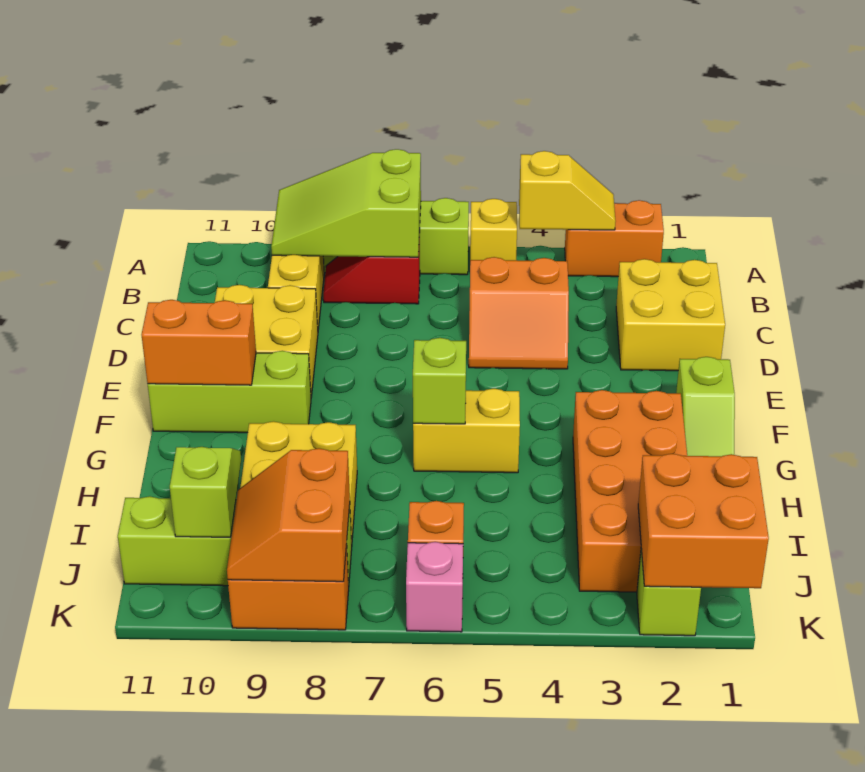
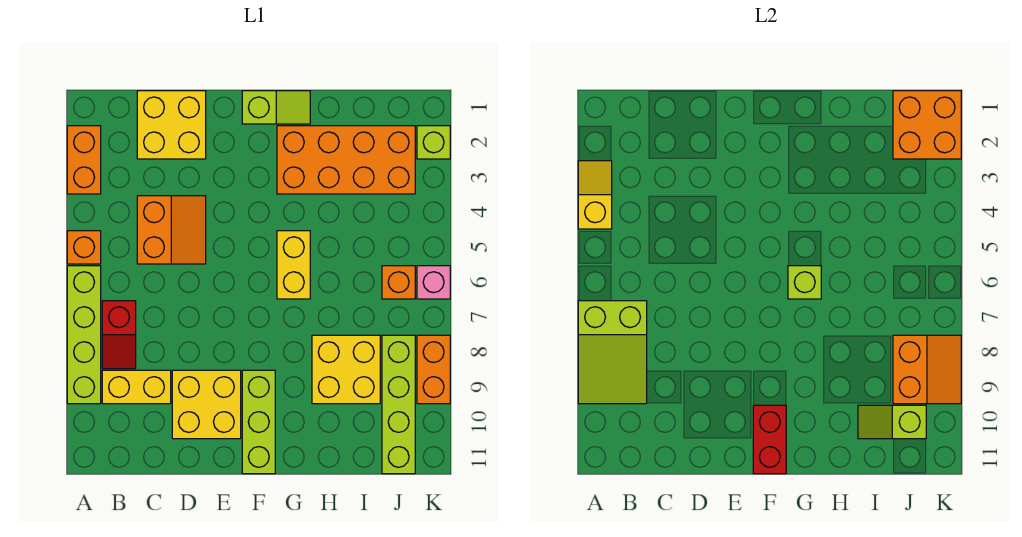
yellow 1x1 brick [470,199,517,260] -> orange 1x1 brick [67,231,101,264]
orange 1x2 brick [142,300,256,385] -> red 1x2 brick [753,405,786,474]
orange 2x2 slope [227,448,350,582] -> orange 2x2 slope turned to [893,335,961,404]

